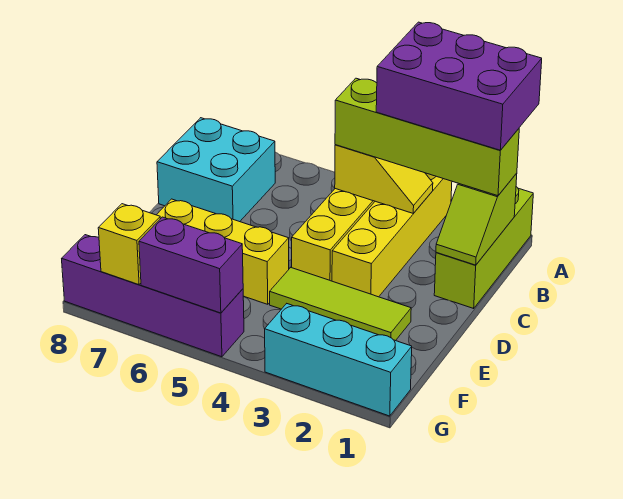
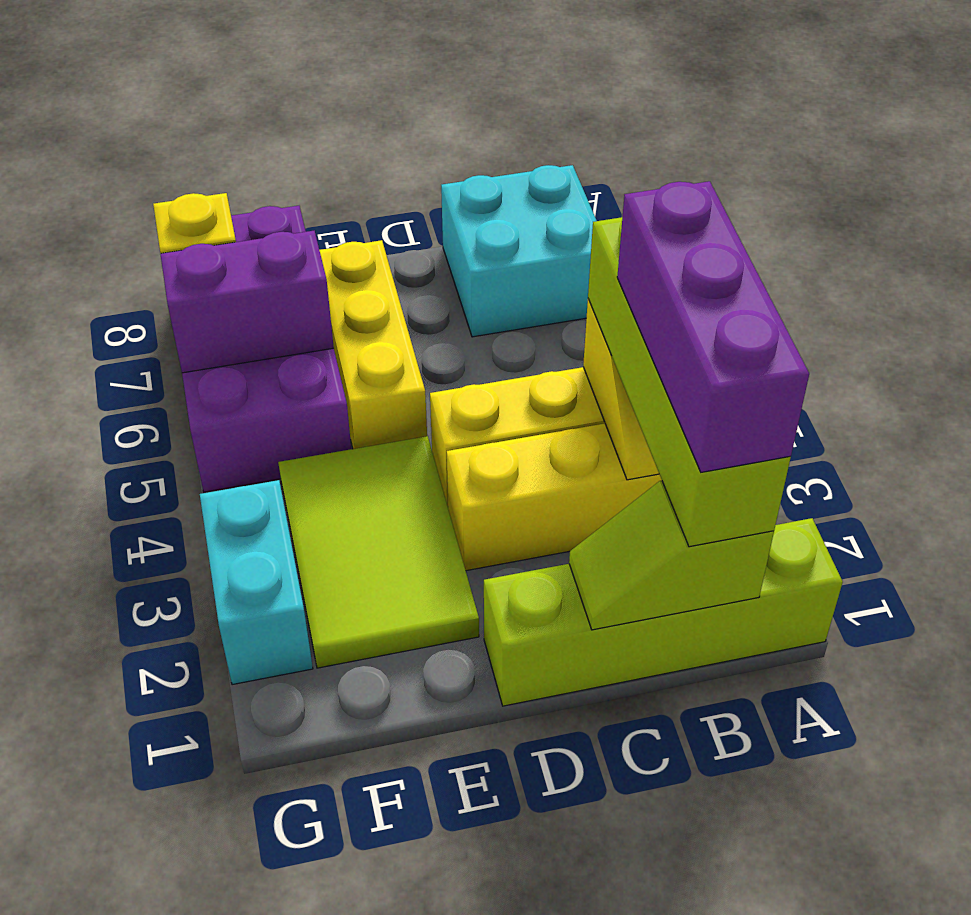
lime 1x3 brick [434,187,533,308] -> lime 1x4 brick [484,518,843,706]
purple 2x3 brick [376,22,542,150] -> purple 1x3 brick [617,181,809,472]
lime 1x3 tile [270,268,411,341] -> lime 2x3 tile [278,436,479,668]
cyan 1x3 brick [265,304,412,416] -> cyan 1x2 brick [200,480,313,685]
purple 1x4 brick [62,235,244,357] -> purple 2x4 brick [182,206,351,492]
purple 1x2 brick [139,217,243,313] -> purple 1x2 brick turned to [160,231,334,373]

